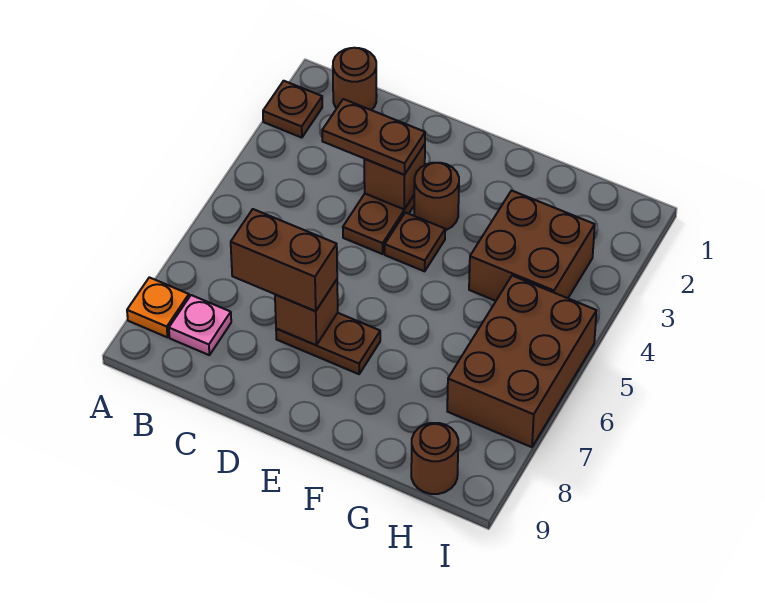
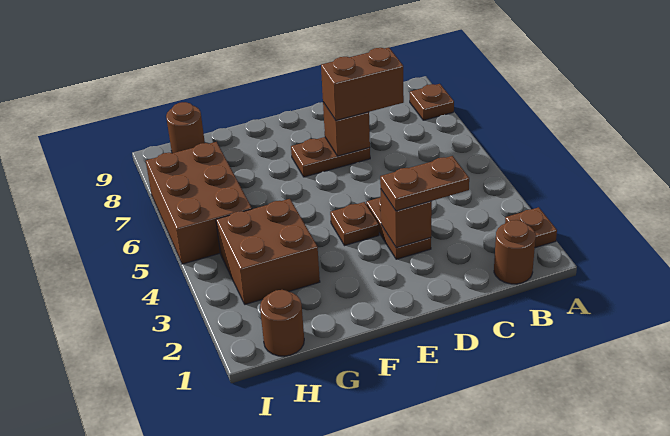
orange 1x1 plate [127,277,189,337] -> brown 1x1 plate [410,84,454,120]
pink 1x1 plate [169,295,231,355] -> none
brown 1x1 round brick [414,163,459,230] -> brown 1x1 round brick moved to [260,290,304,356]

